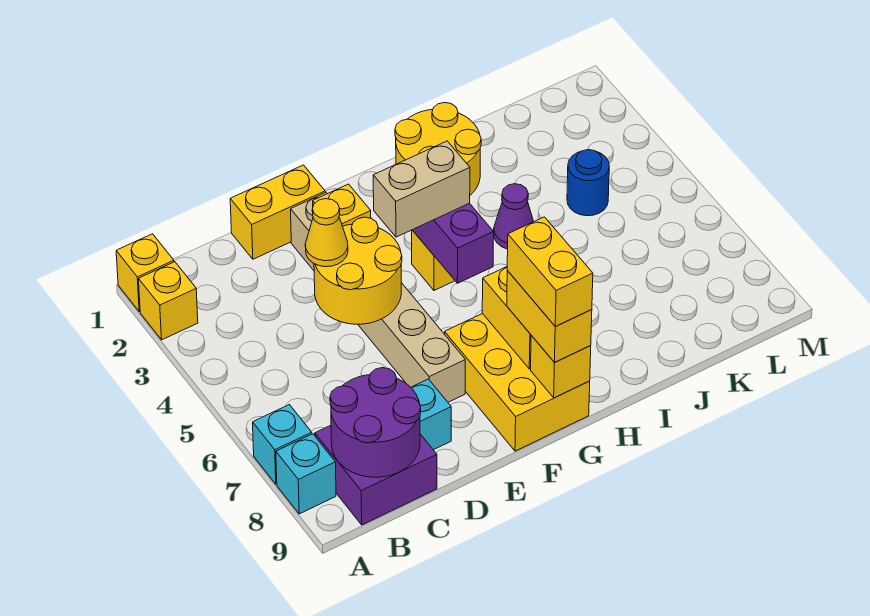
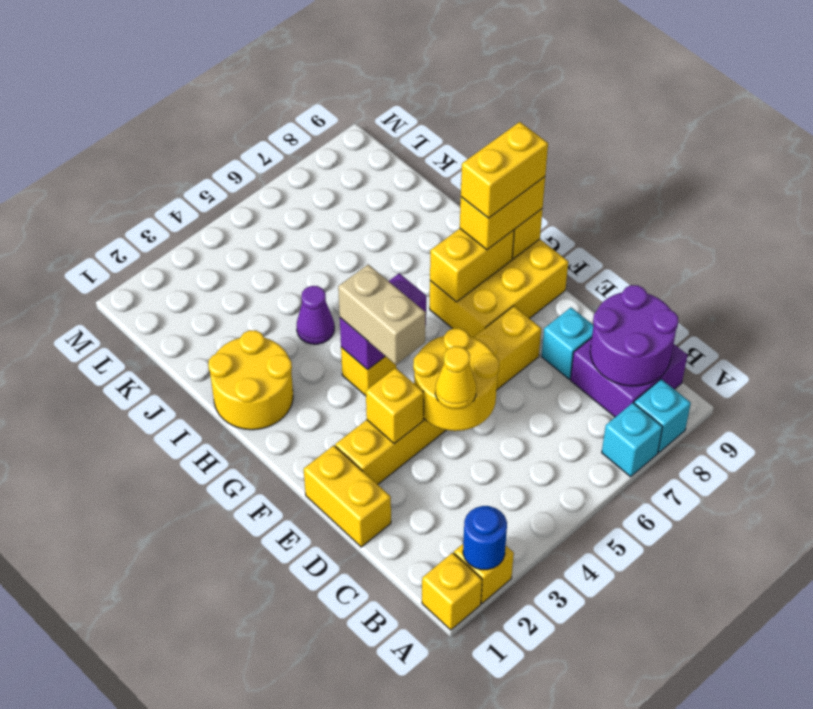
tan 1x6 brick [291,192,465,402] -> yellow 1x6 brick [335,306,541,485]
blue 1x1 round brick [567,150,609,216] -> blue 1x1 round brick moved to [463,506,507,570]

